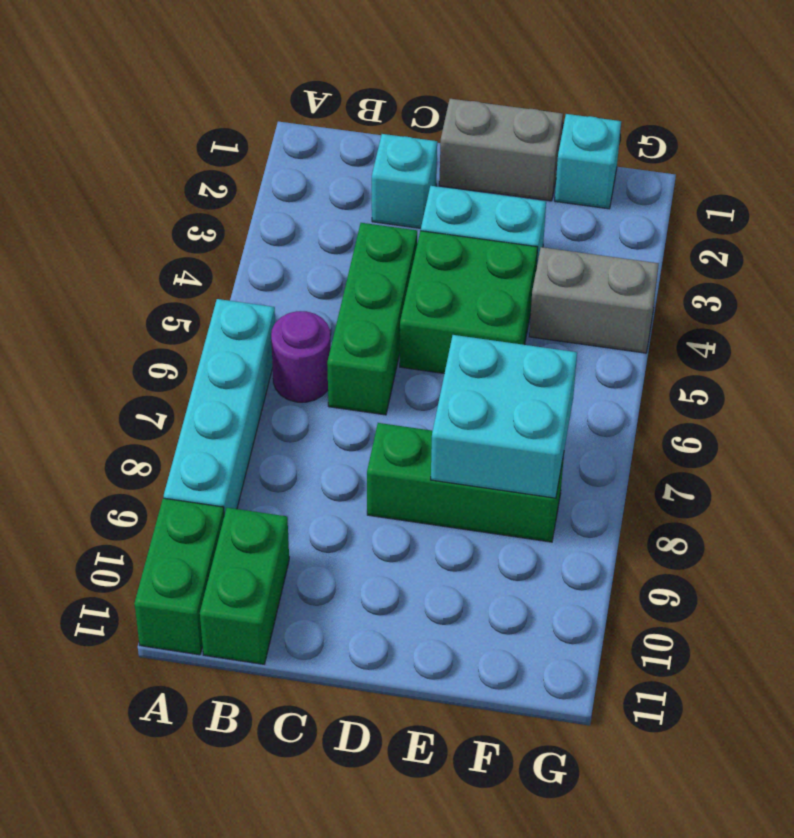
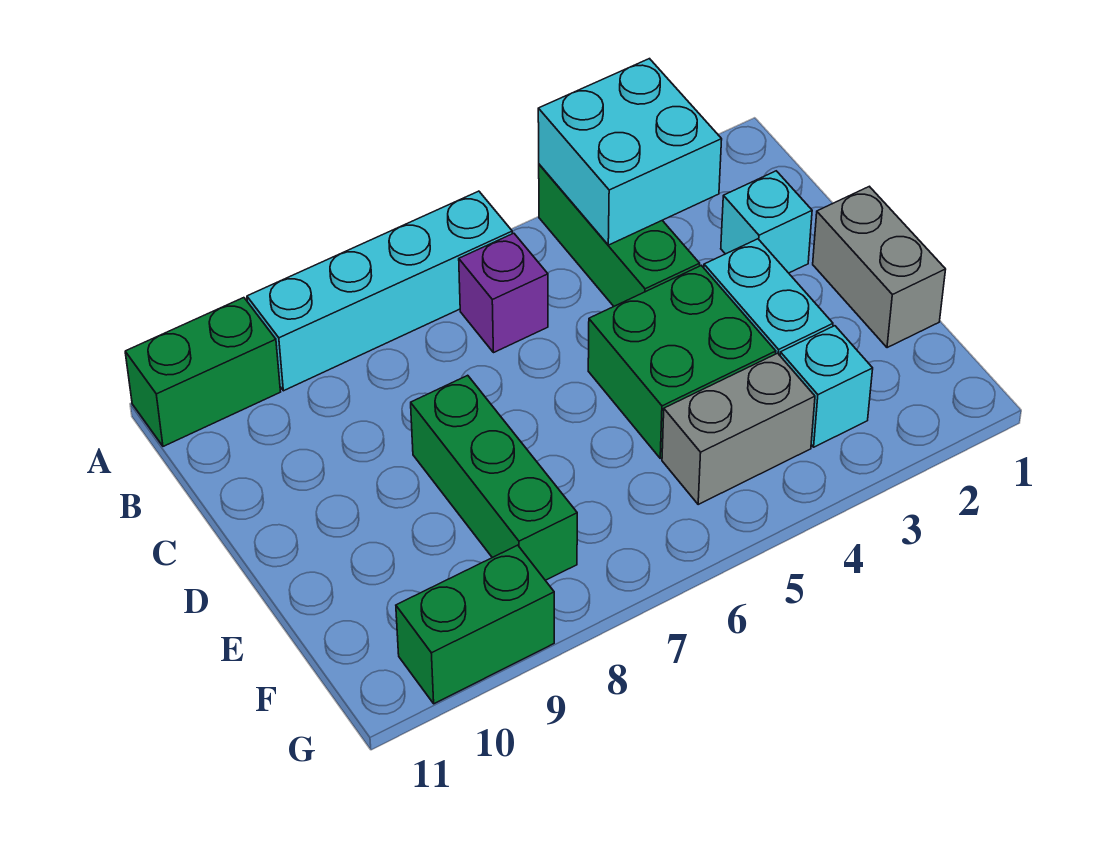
purple 1x1 round brick [271,311,331,402] -> purple 1x1 brick [459,233,548,353]
green 1x2 brick [200,508,289,664] -> green 1x2 brick moved to [396,545,554,704]
green 1x3 brick [327,223,417,415] -> green 1x3 brick turned to [539,164,700,306]
cyan 2x2 brick [431,335,577,498] -> cyan 2x2 brick moved to [538,59,722,245]
cyan 1x1 brick [555,114,621,209] -> cyan 1x1 brick moved to [780,326,873,447]
grey 1x2 brick [529,247,659,353] -> grey 1x2 brick turned to [662,353,815,504]

